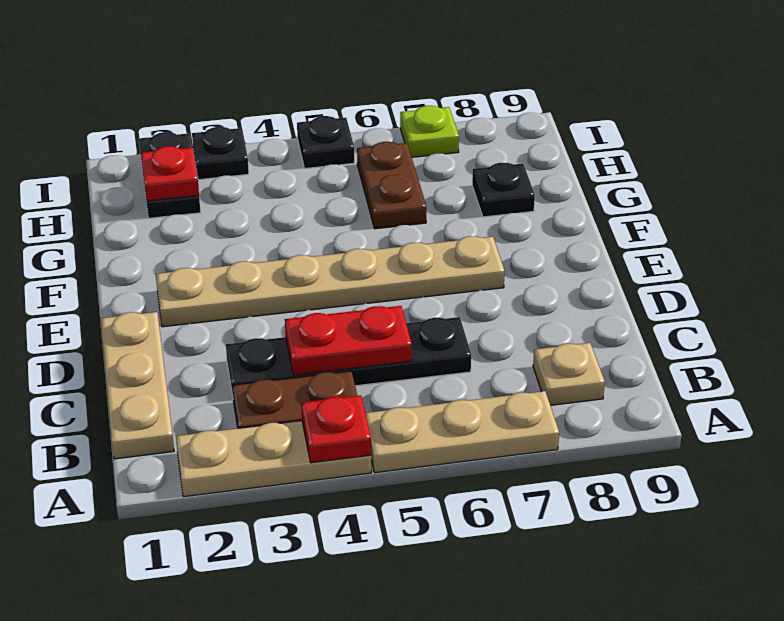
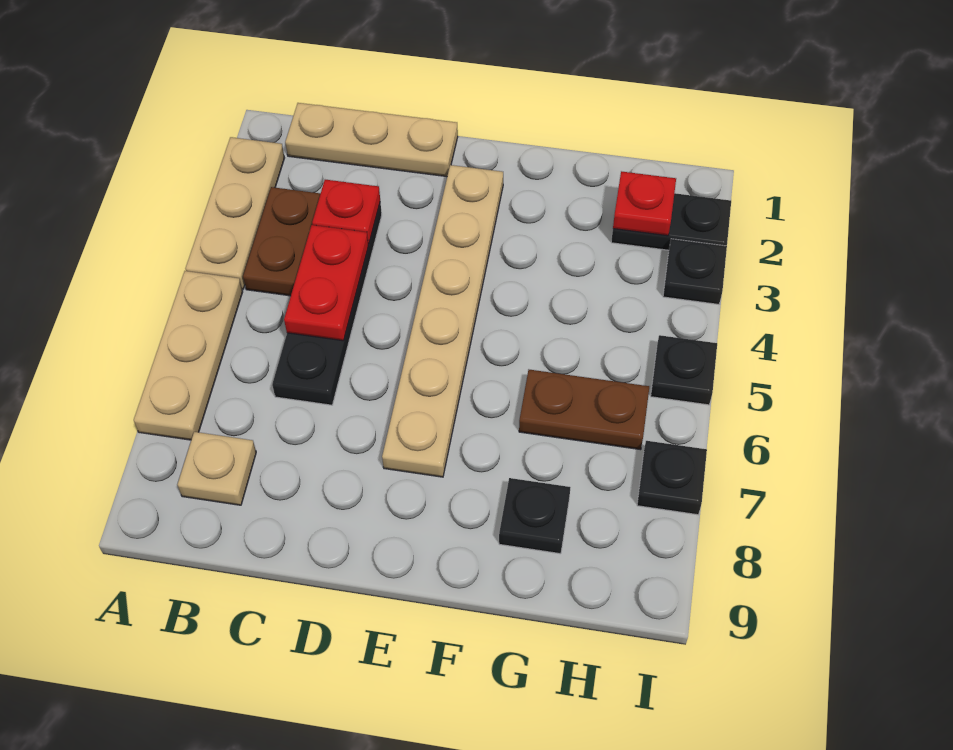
red 1x1 plate [301,395,371,463] -> red 1x1 plate moved to [312,180,380,244]
lime 1x1 plate [400,106,459,157] -> black 1x1 plate [637,441,707,515]

